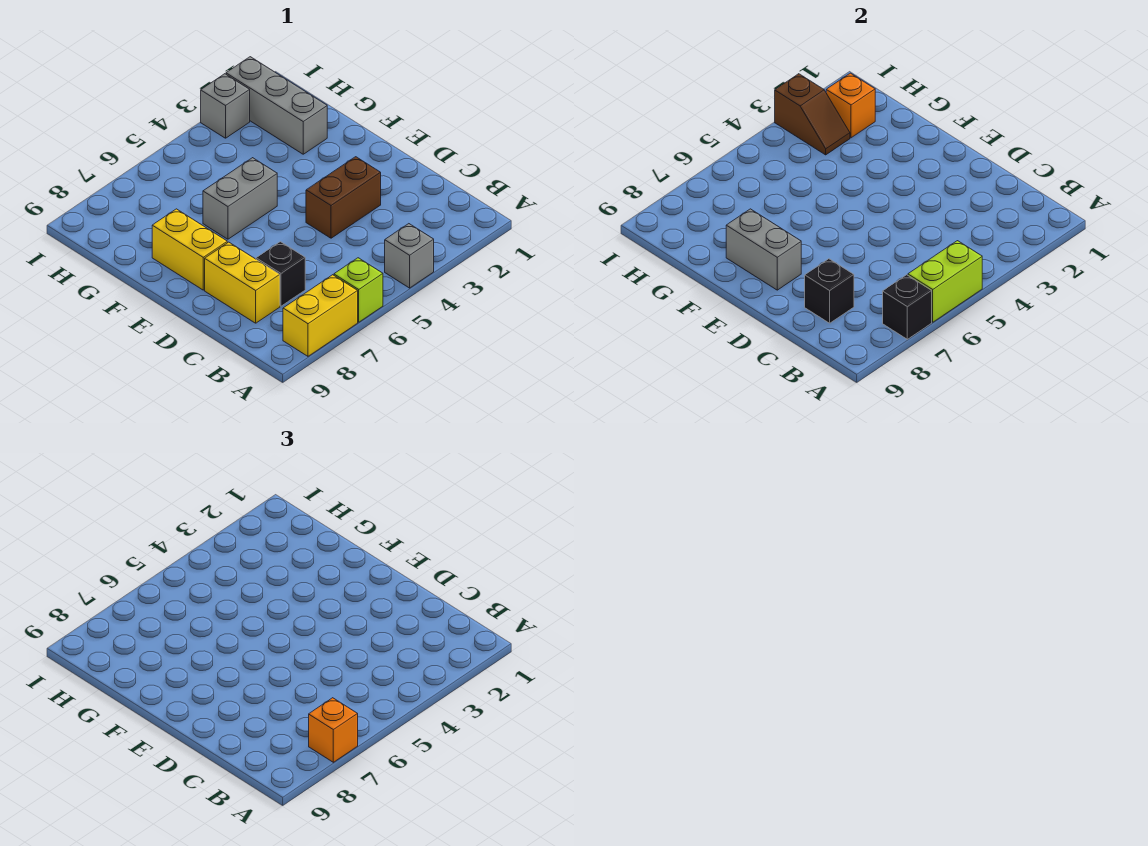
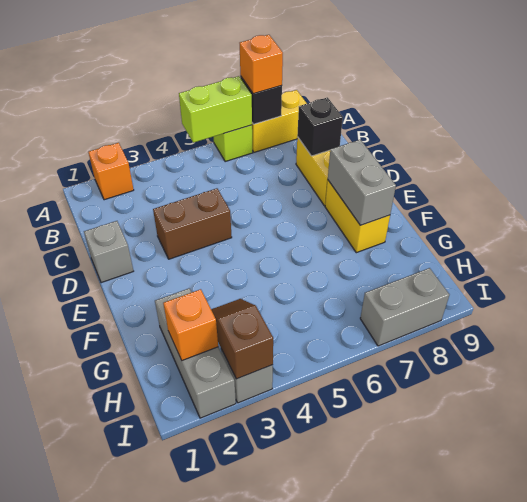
none -> orange 1x1 brick [88,143,134,200]
grey 1x1 brick [385,224,434,288] -> grey 1x1 brick moved to [84,221,133,283]
black 1x1 brick [256,242,305,306] -> none
grey 1x2 brick [203,158,277,239] -> grey 1x2 brick moved to [360,268,450,346]

